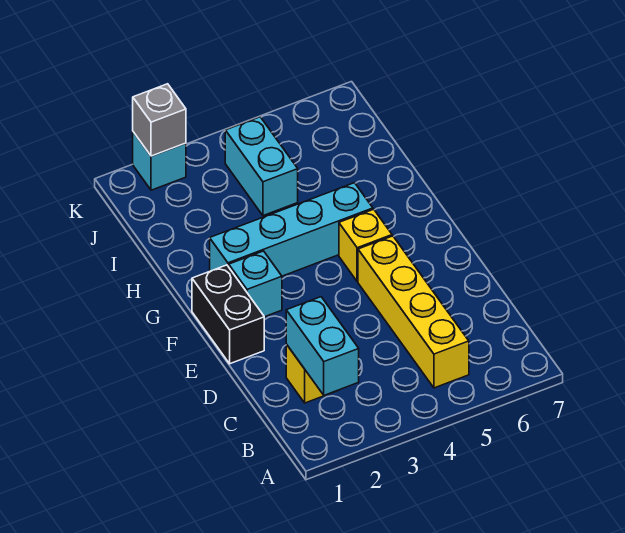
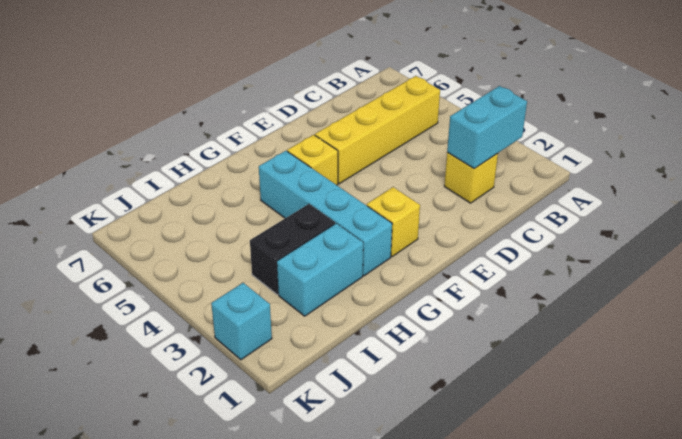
black 1x2 brick [192,265,264,364] -> black 1x2 brick moved to [250,204,335,294]
cyan 1x1 brick [229,251,282,317] -> yellow 1x1 brick [367,187,420,257]
cyan 1x2 brick [225,117,298,216] -> cyan 1x2 brick moved to [277,223,363,316]
grey 1x1 brick [133,84,186,156] -> none

